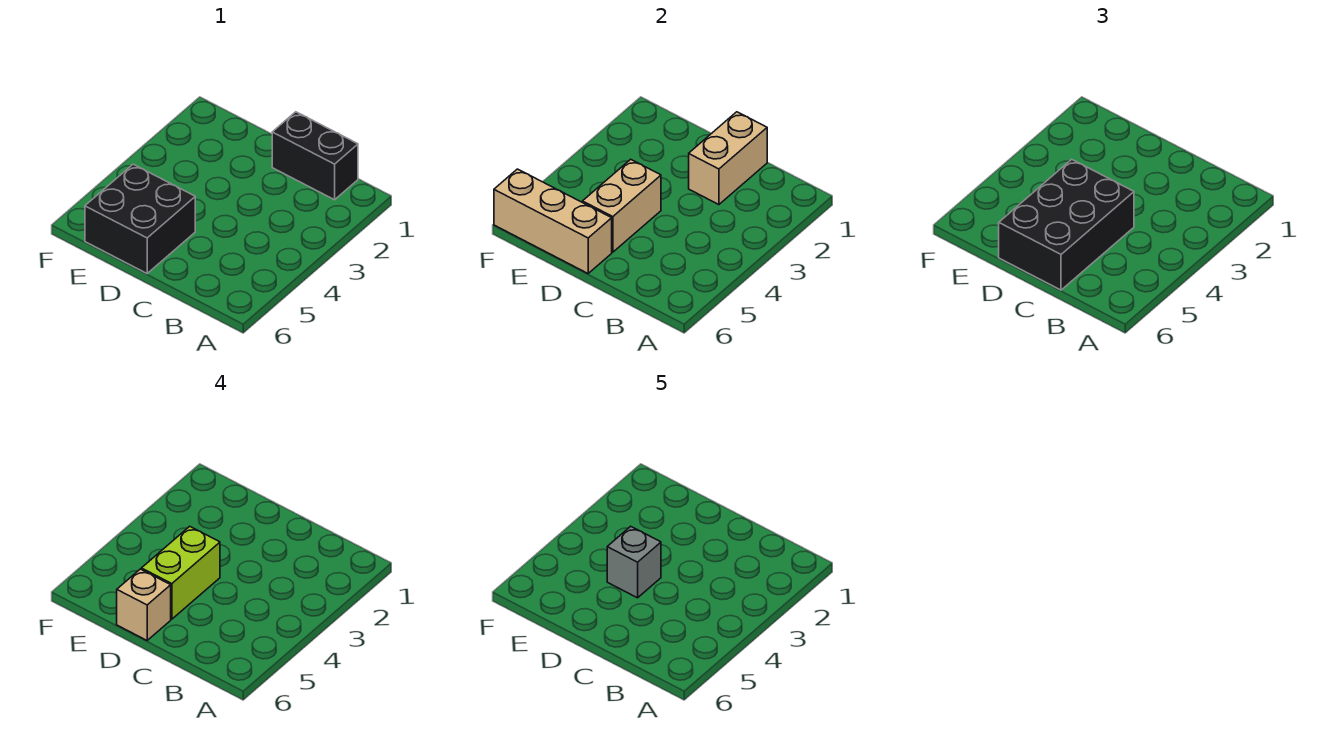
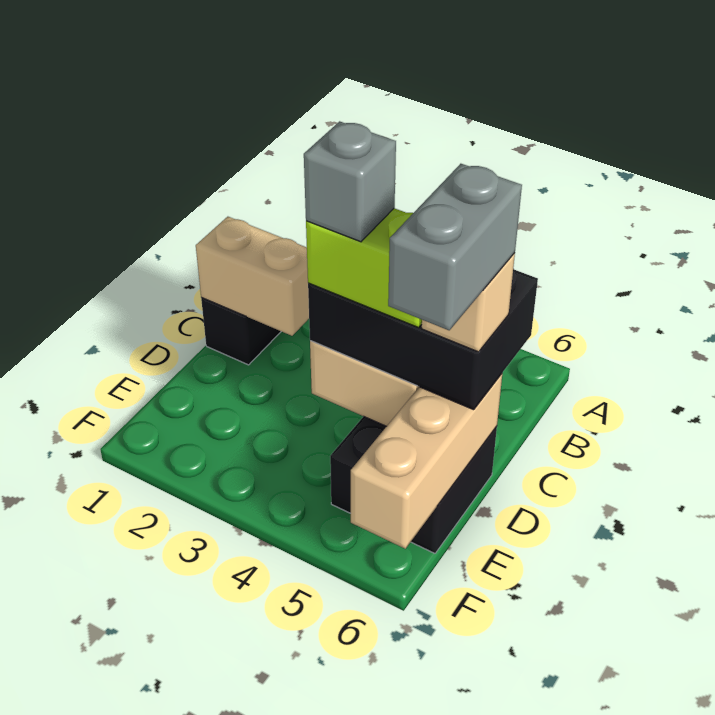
none -> grey 1x2 brick [388,164,522,330]

